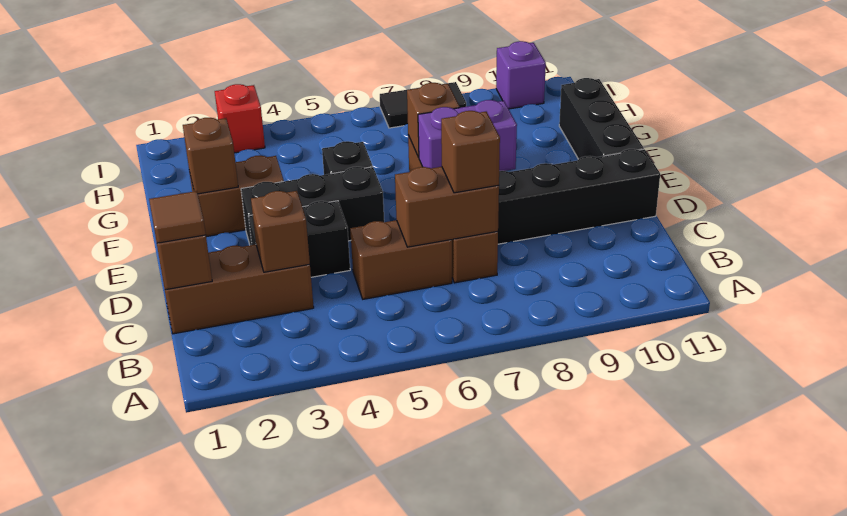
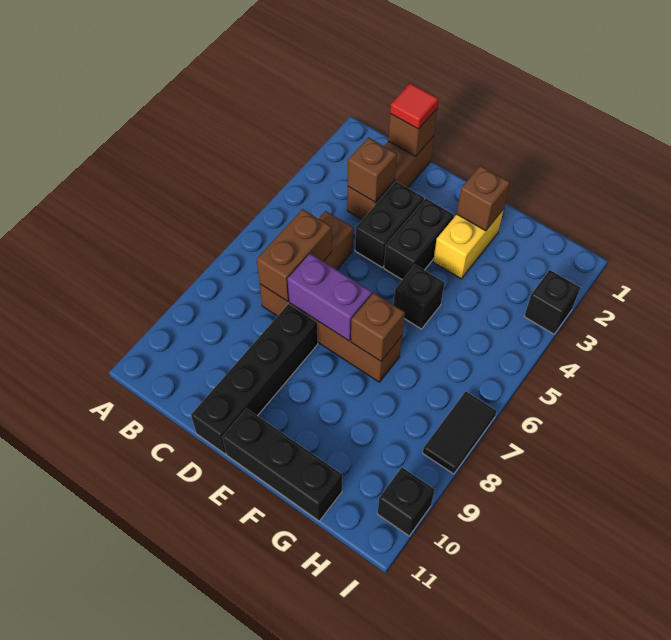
brown 1x1 tile [149,191,206,243] -> red 1x1 tile [390,83,439,129]
brown 1x1 brick [441,111,500,193] -> none
black 1x3 brick [241,167,384,245] -> black 1x2 brick [384,198,454,280]
purple 1x2 brick [418,100,517,171] -> purple 1x2 brick turned to [288,254,372,341]
brown 1x2 brick [190,156,284,237] -> yellow 1x2 brick [433,209,504,279]
red 1x1 brick [215,84,265,153] -> black 1x1 brick [524,270,580,334]
purple 1x1 brick [496,41,546,109] -> black 1x1 brick [378,468,435,536]

